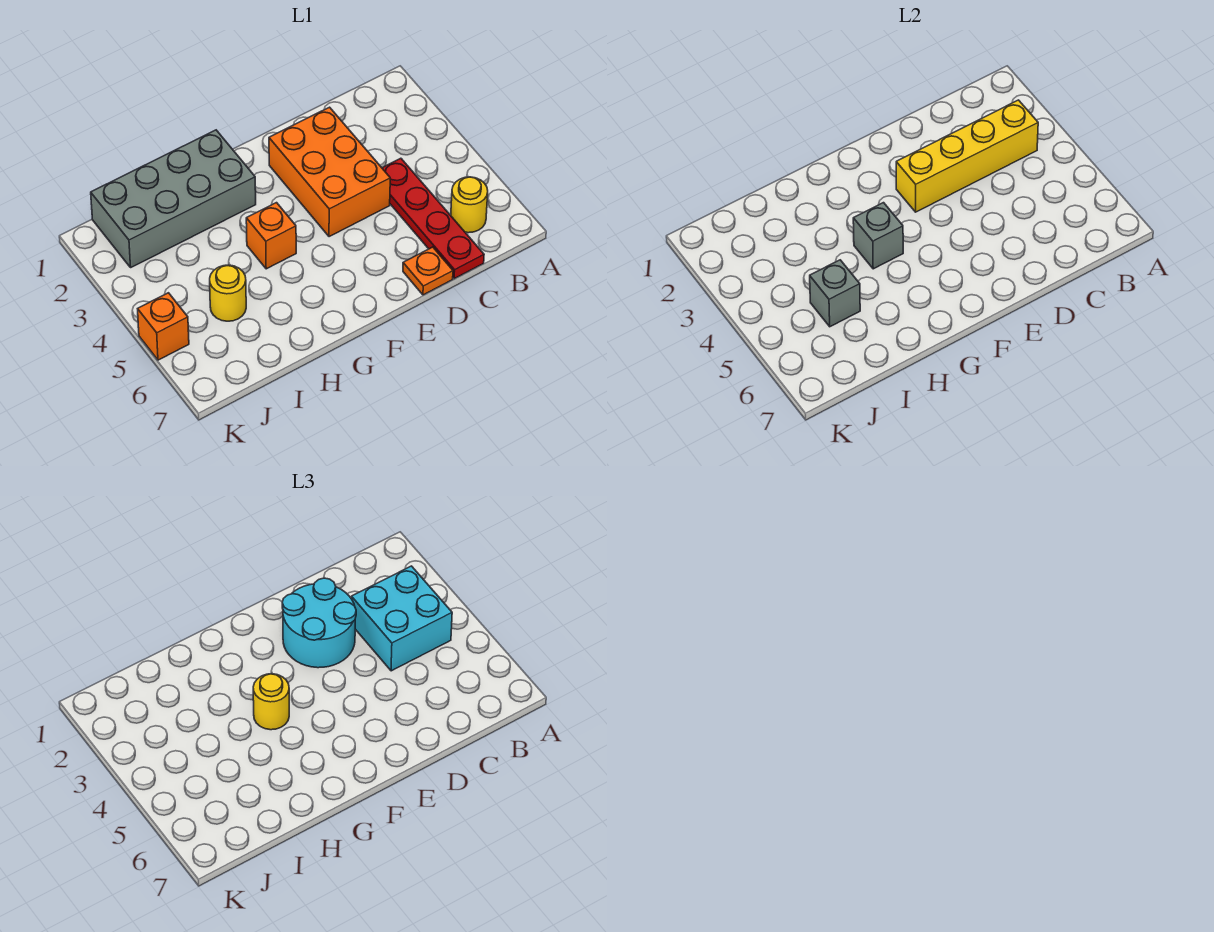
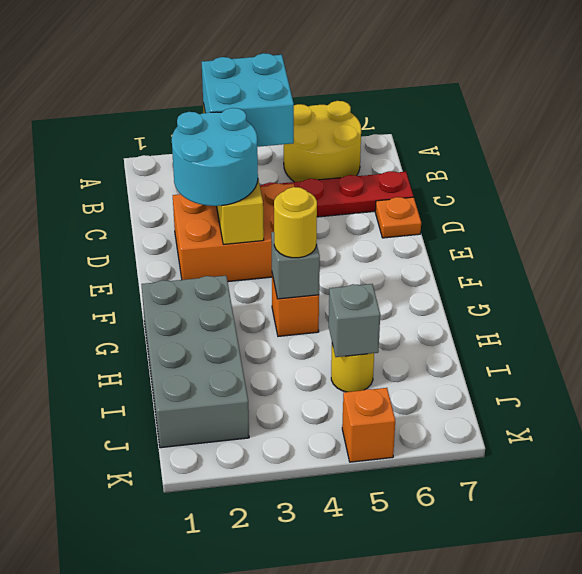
yellow 1x1 round brick [451,177,488,233] -> yellow 2x2 round brick [284,101,361,182]

